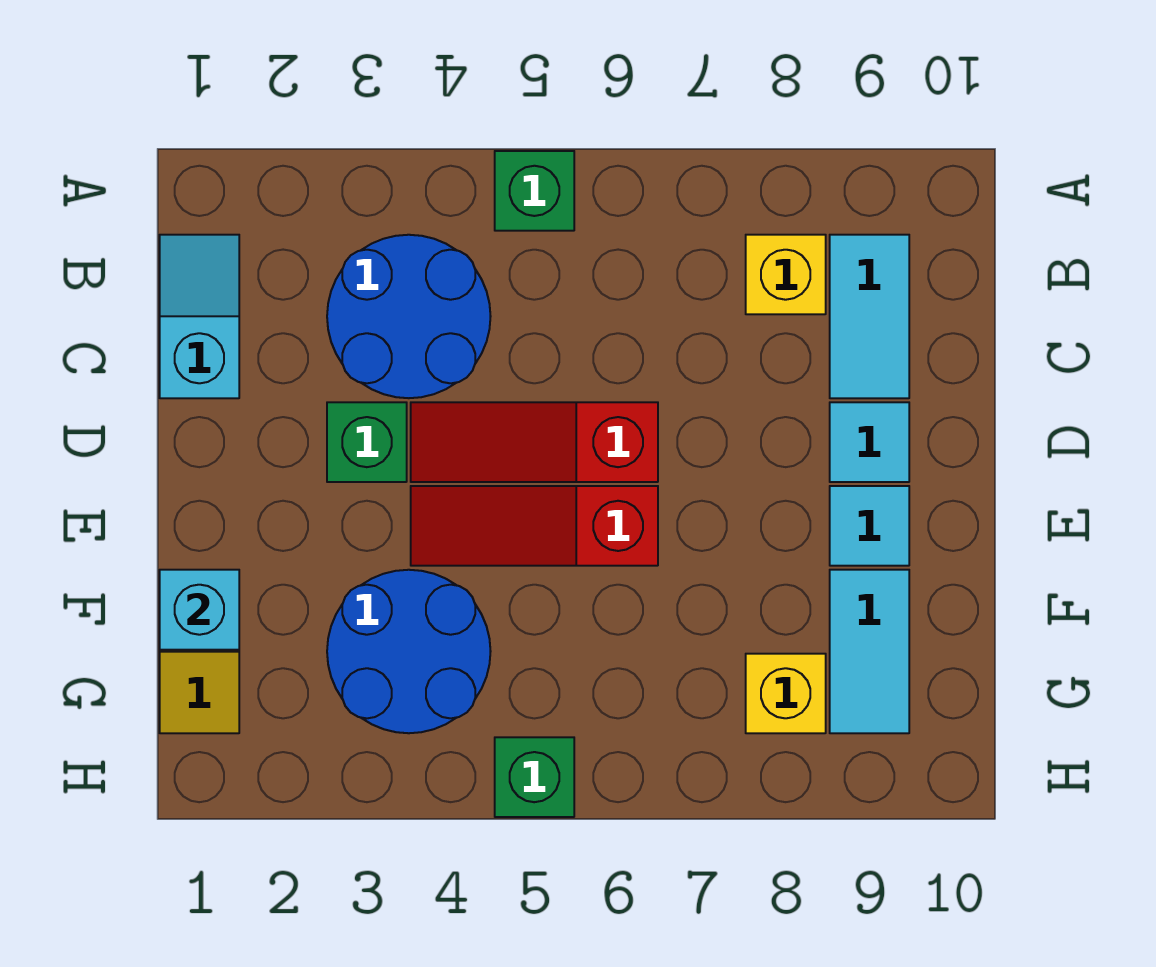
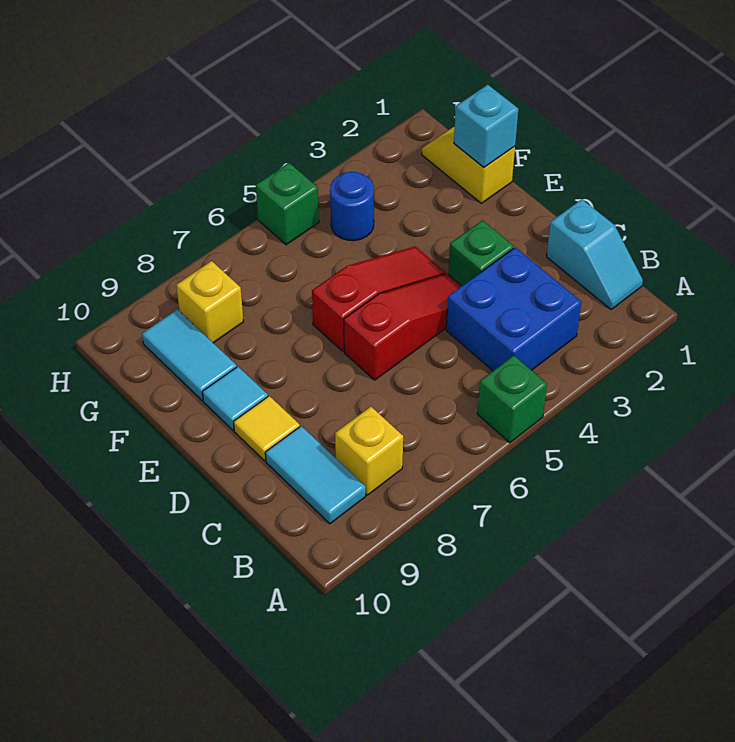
blue 2x2 round brick [327,235,491,398] -> blue 2x2 brick [446,247,581,371]
cyan 1x1 tile [830,402,909,482] -> yellow 1x1 tile [234,396,300,461]
blue 2x2 round brick [327,570,491,733] -> blue 1x1 round brick [330,172,374,241]

